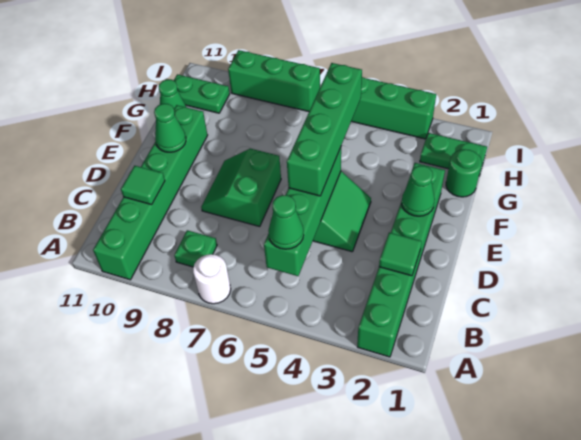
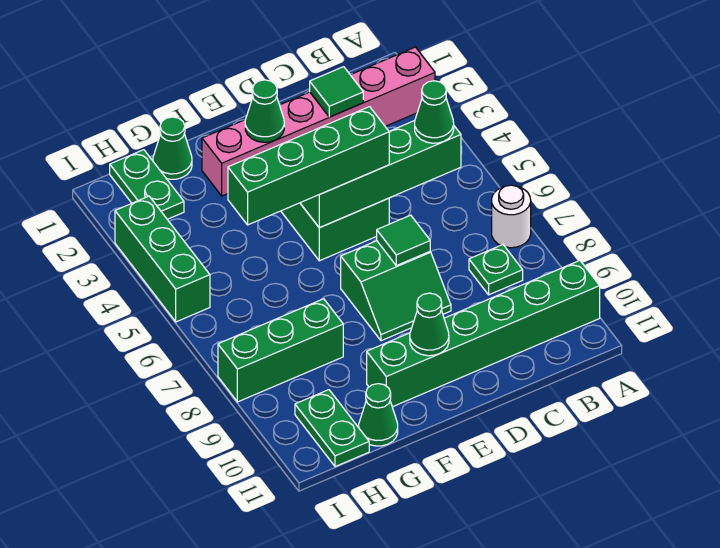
green 1x6 brick [357,163,445,357] -> pink 1x6 brick [202,47,435,196]
green 1x1 tile [121,166,165,205] -> green 1x1 tile moved to [377,215,430,266]
green 1x1 round brick [446,149,482,197] -> green 1x1 cone [153,117,192,179]
green 1x3 brick [228,50,320,112] -> green 1x3 brick turned to [218,299,343,402]

